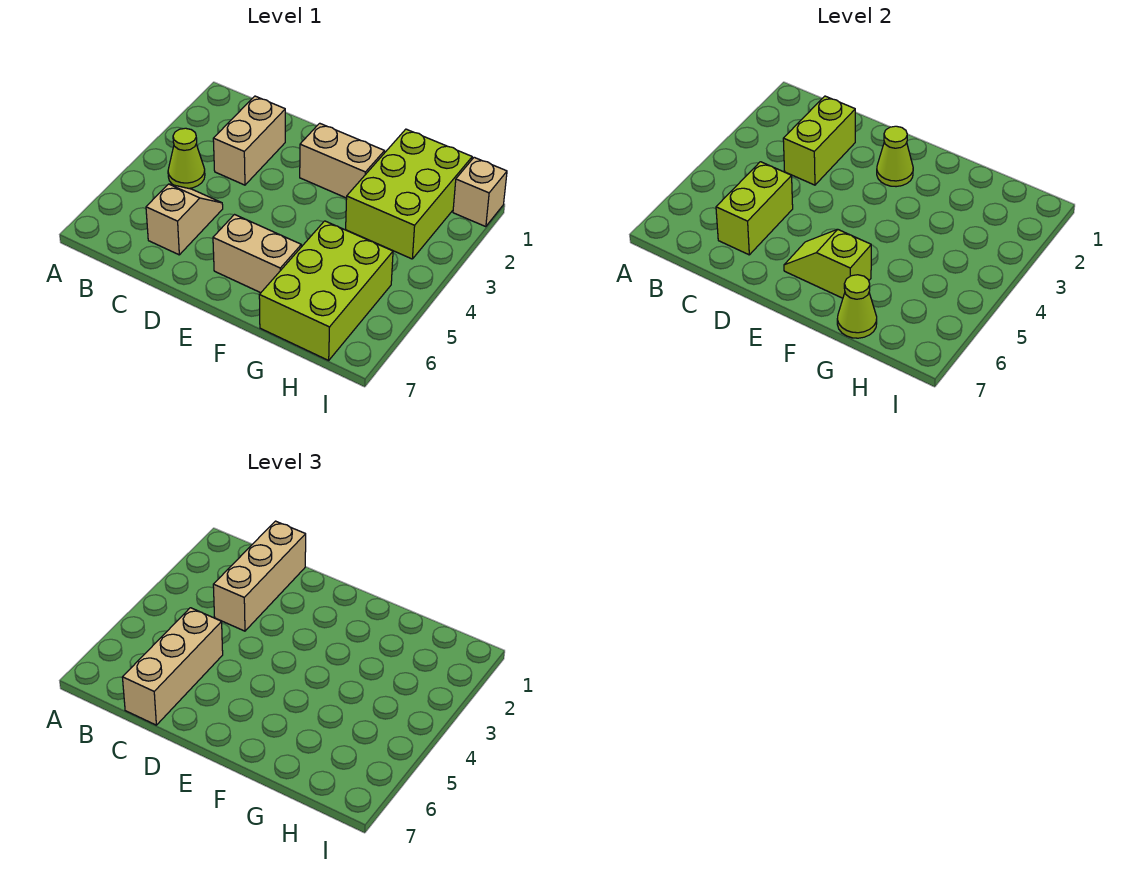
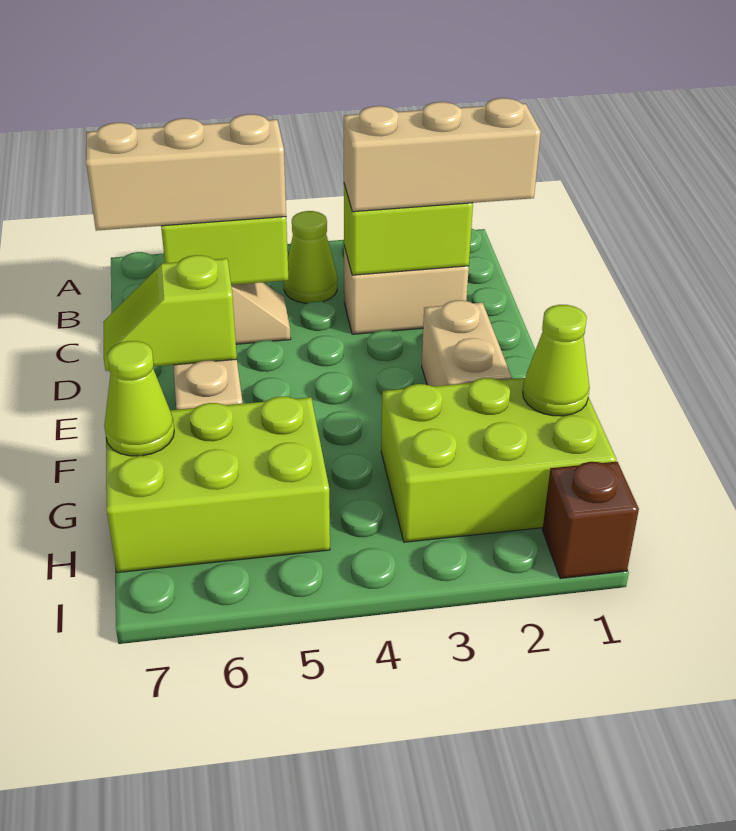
lime 1x1 cone [877,126,913,187] -> lime 1x1 cone moved to [523,305,590,416]
lime 1x2 slope [784,229,871,298] -> lime 1x2 slope turned to [103,255,237,371]
tan 1x1 brick [453,157,507,227] -> brown 1x1 brick [543,462,639,579]

